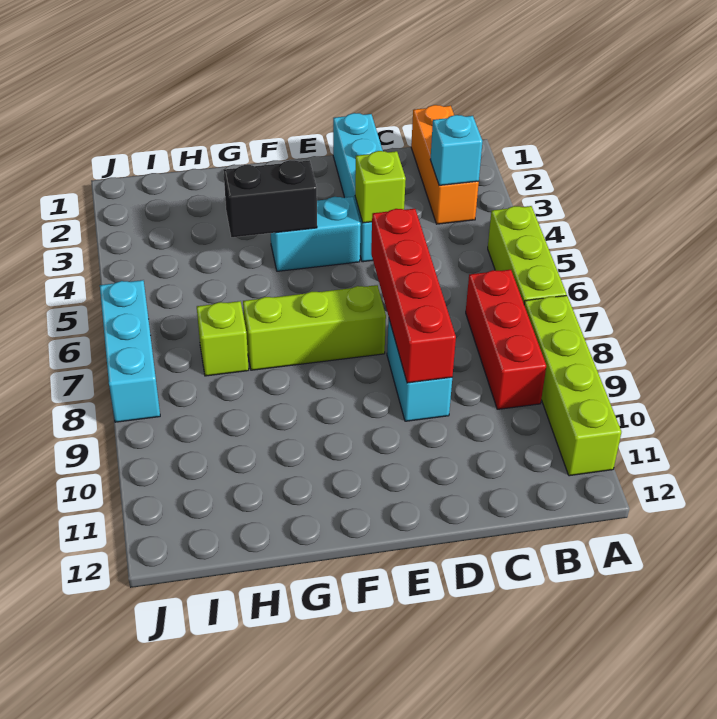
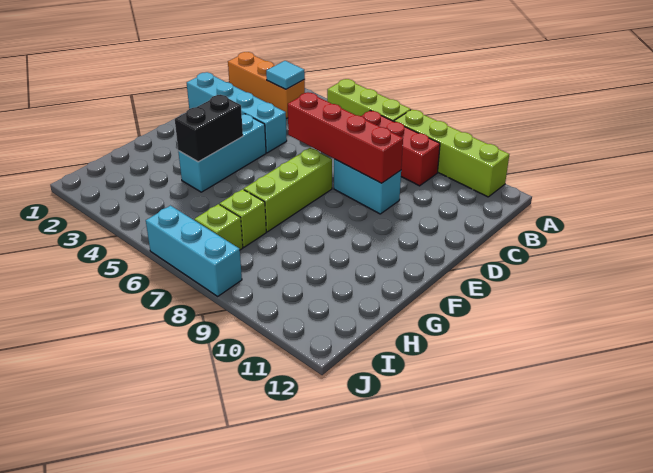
cyan 1x1 brick [430,115,482,185] -> cyan 1x1 tile [266,61,305,89]
lime 1x1 brick [355,151,406,223] -> lime 1x1 brick moved to [194,204,243,250]
cyan 1x2 brick [271,197,361,271] -> cyan 1x3 brick [178,114,266,192]

